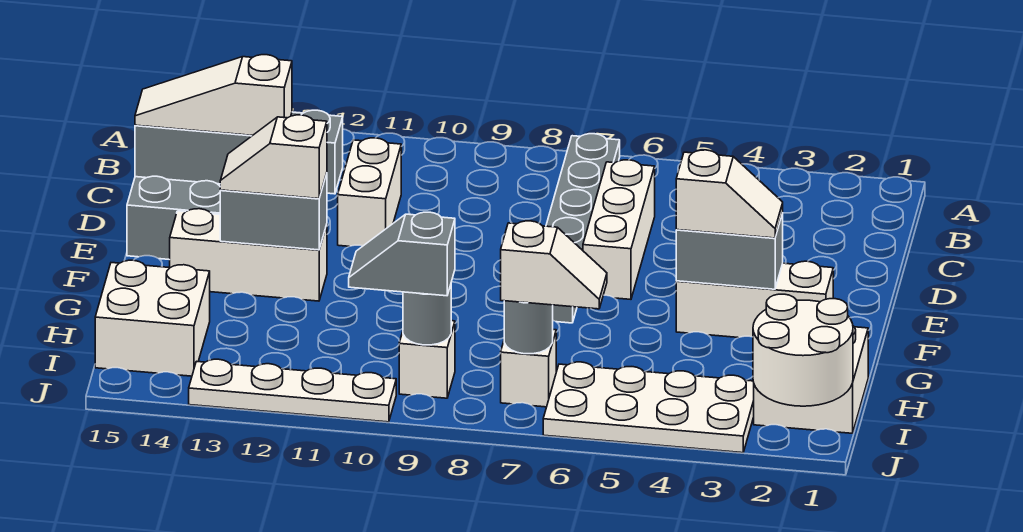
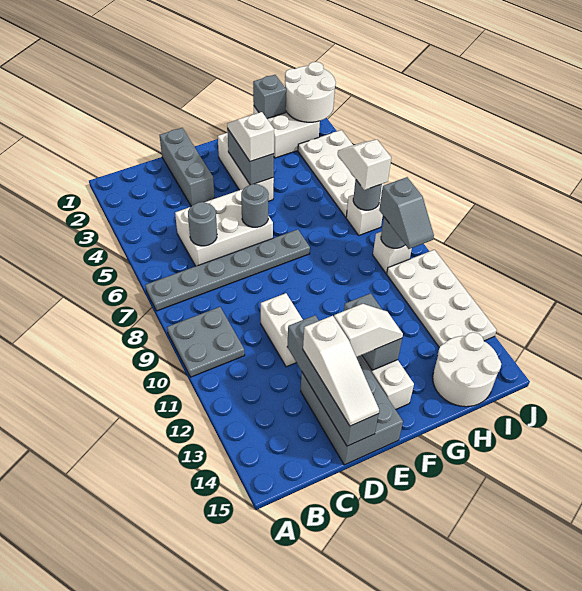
none -> grey 2x2 plate [167,307,245,377]
white 1x3 brick [583,160,655,299] -> white 2x3 brick [175,189,273,266]
none -> grey 1x1 round brick [188,202,217,246]
white 1x2 brick [338,138,401,246] -> white 1x2 brick turned to [261,293,303,367]
none -> grey 1x3 brick [160,128,215,206]
none -> grey 1x1 round brick [241,184,269,227]
white 1x2 slope [220,115,327,199] -> white 1x2 slope turned to [334,304,403,357]
none -> grey 1x1 brick [253,75,286,119]
white 2x2 brick [95,260,210,376] -> white 2x2 round brick [433,332,501,407]
white 1x4 plate [189,359,396,422] -> white 2x4 plate [387,250,497,347]

